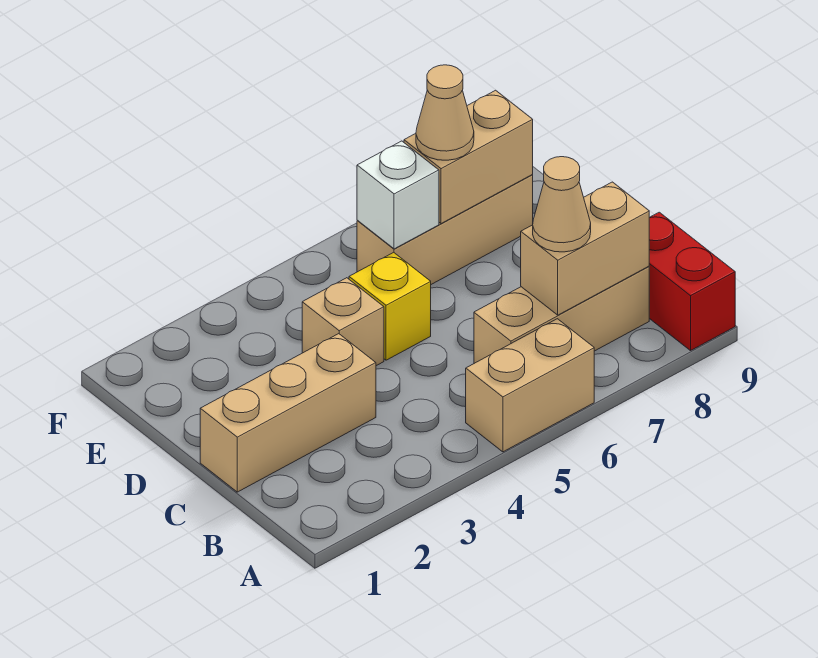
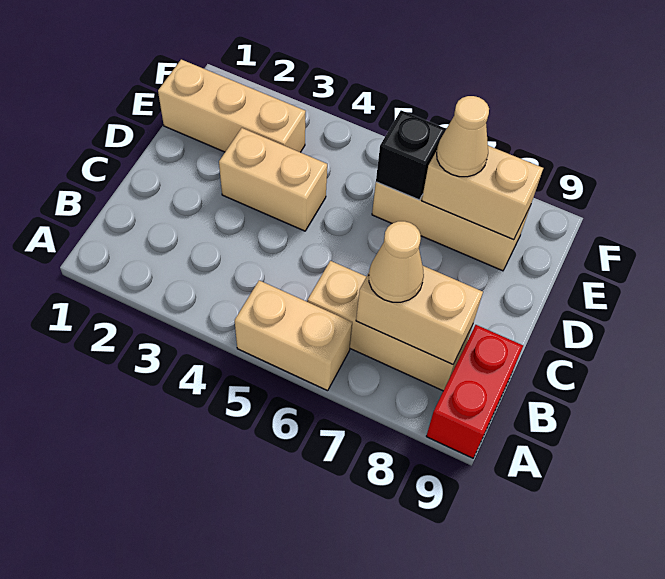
tan 1x3 brick [200,334,376,492] -> tan 1x3 brick moved to [158,60,306,152]
tan 1x1 brick [302,278,384,366] -> tan 1x2 brick [219,128,327,231]
yellow 1x1 brick [349,252,431,360] -> none
white 1x1 brick [357,141,439,249] -> black 1x1 brick [376,110,446,200]

